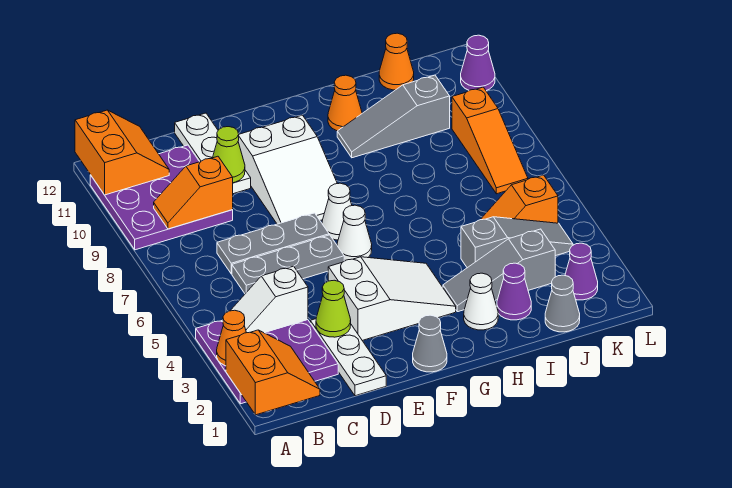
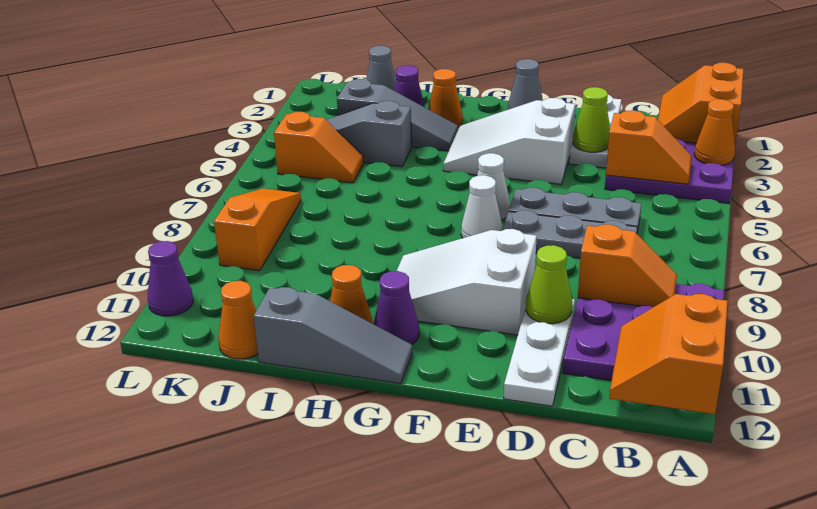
white 1x2 slope [230,266,308,333] -> orange 1x2 slope [606,110,692,184]
white 2x3 slope [238,115,337,224] -> white 2x3 slope turned to [397,229,537,335]
white 1x1 cone [464,273,498,330] -> orange 1x1 cone [428,69,463,127]
grey 1x3 slope [337,75,450,158] -> grey 1x3 slope moved to [254,287,412,384]
purple 1x1 cone [565,243,598,300] -> purple 1x1 cone moved to [374,271,419,345]

